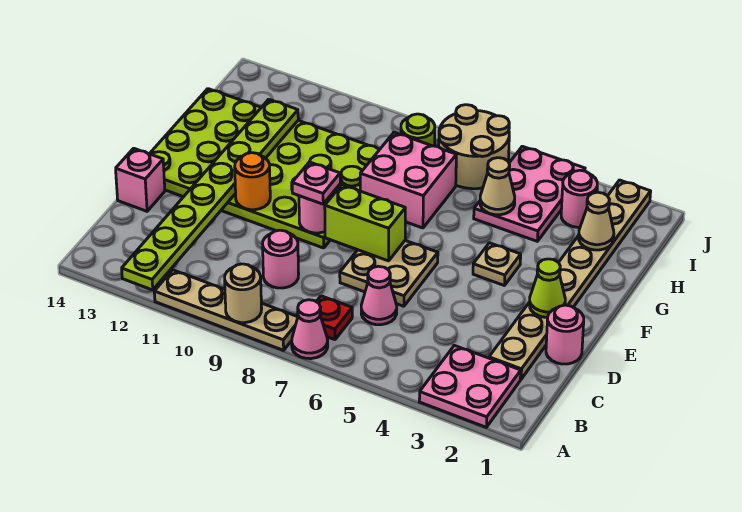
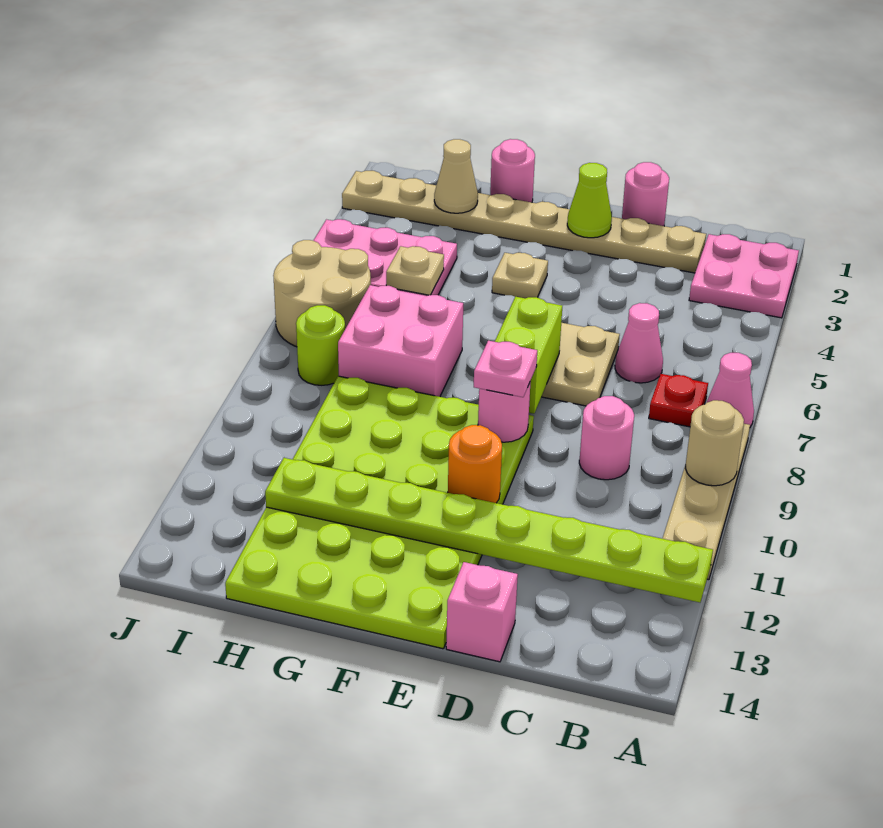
tan 1x1 cone [480,158,515,215] -> tan 1x1 plate [386,246,444,295]
pink 1x1 round brick [561,170,597,227] -> pink 1x1 round brick moved to [490,139,535,202]

